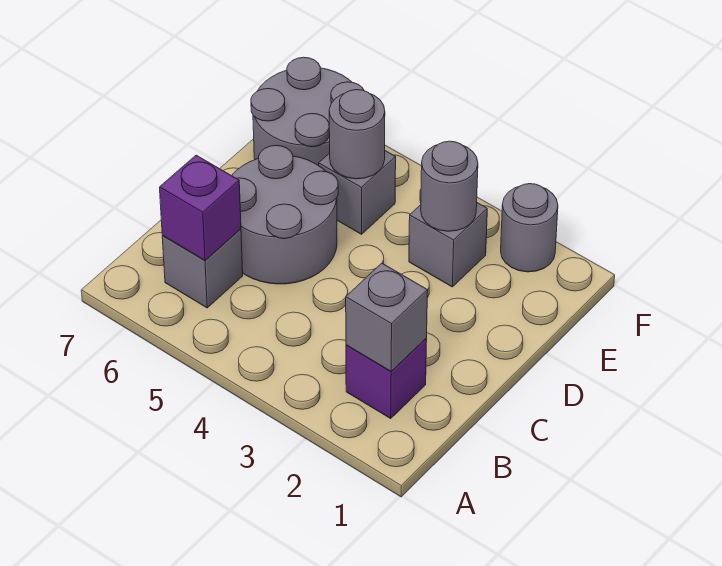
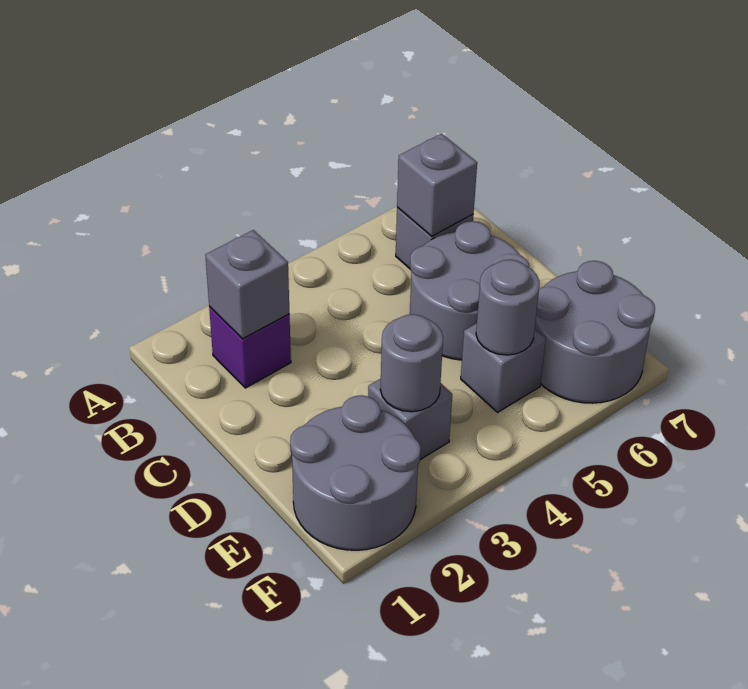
purple 1x1 brick [160,155,241,260] -> grey 1x1 brick [397,134,477,236]
grey 1x1 round brick [501,184,558,272] -> grey 2x2 round brick [290,395,421,550]

